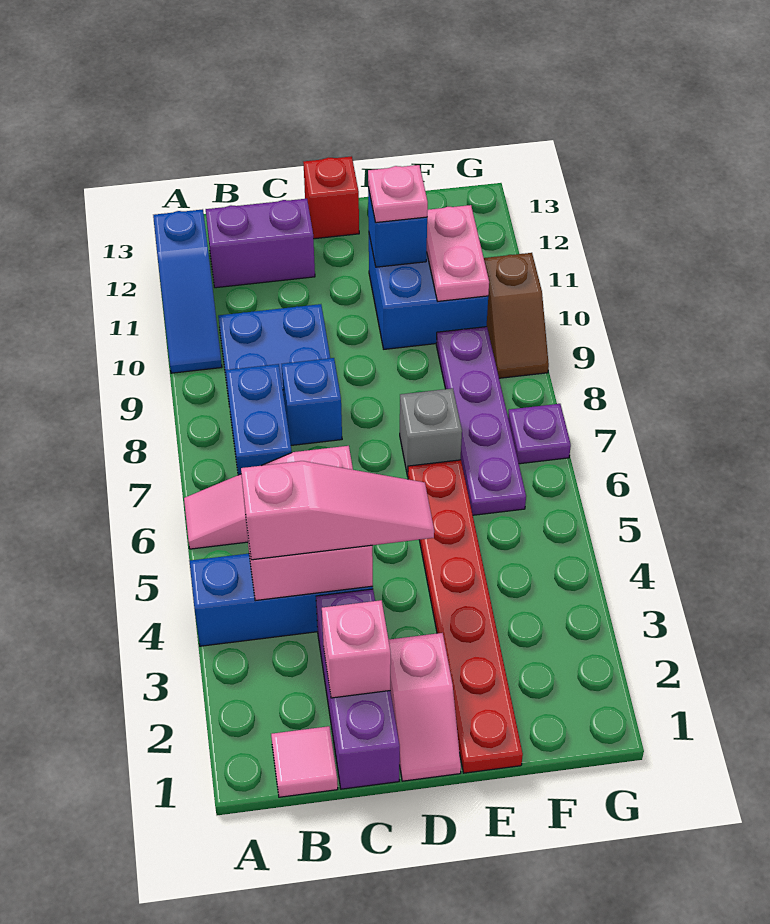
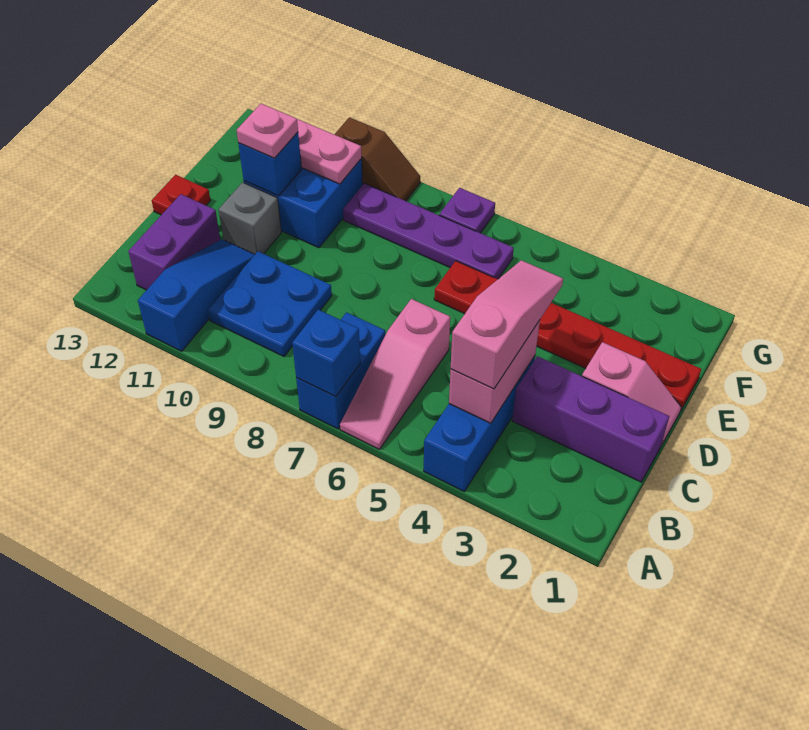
blue 1x3 slope [153,209,222,373] -> blue 1x3 slope turned to [138,239,255,351]
pink 1x1 tile [271,726,338,797] -> none
blue 1x2 brick [226,364,292,475] -> blue 1x2 brick turned to [296,312,385,429]
pink 1x1 brick [322,600,391,698] -> none
blue 1x1 brick [282,358,342,445] -> blue 1x1 brick moved to [292,310,360,397]
red 1x1 brick [303,156,359,239] -> red 1x1 plate [152,175,210,215]
grey 1x1 brick [400,388,462,476] -> grey 1x1 brick moved to [219,182,281,254]

